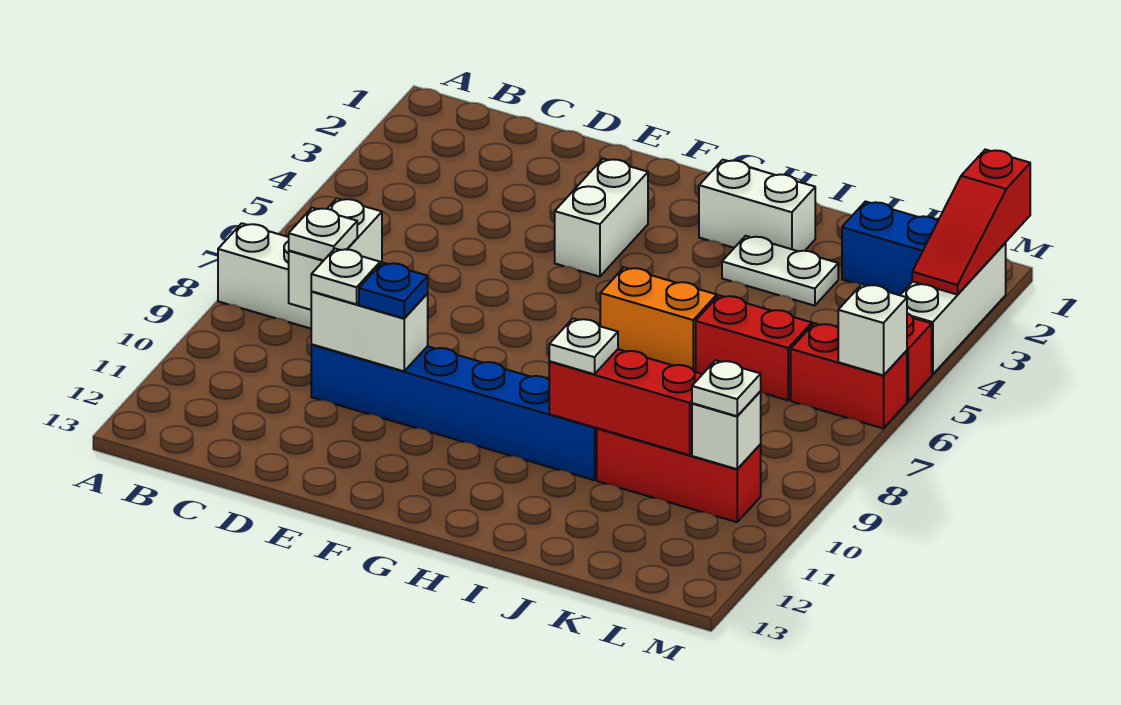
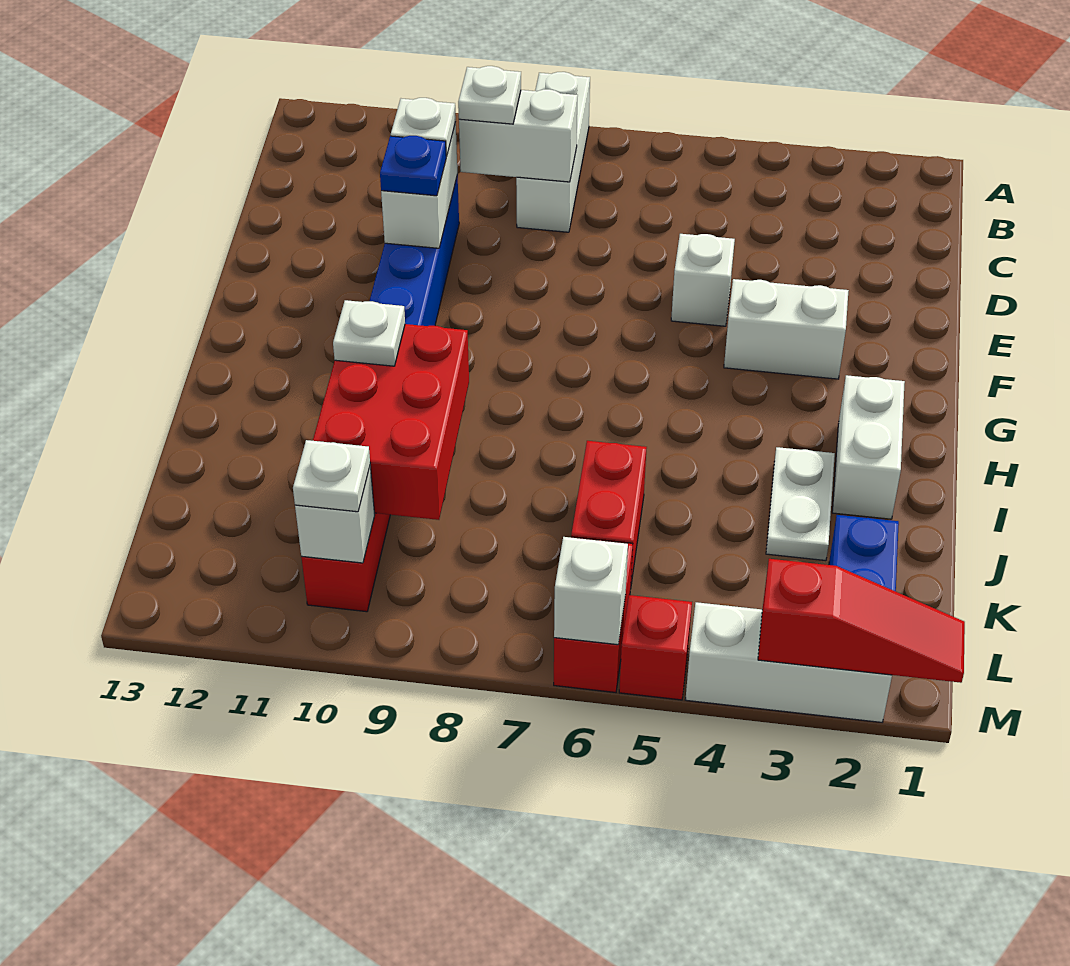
none -> white 1x1 brick [671,234,735,326]
orange 1x2 brick [600,267,717,371] -> none
red 1x3 brick [549,349,702,455] -> red 2x3 brick [313,324,469,520]
red 1x3 slope [912,150,1030,295] -> red 1x3 slope turned to [758,559,965,683]

